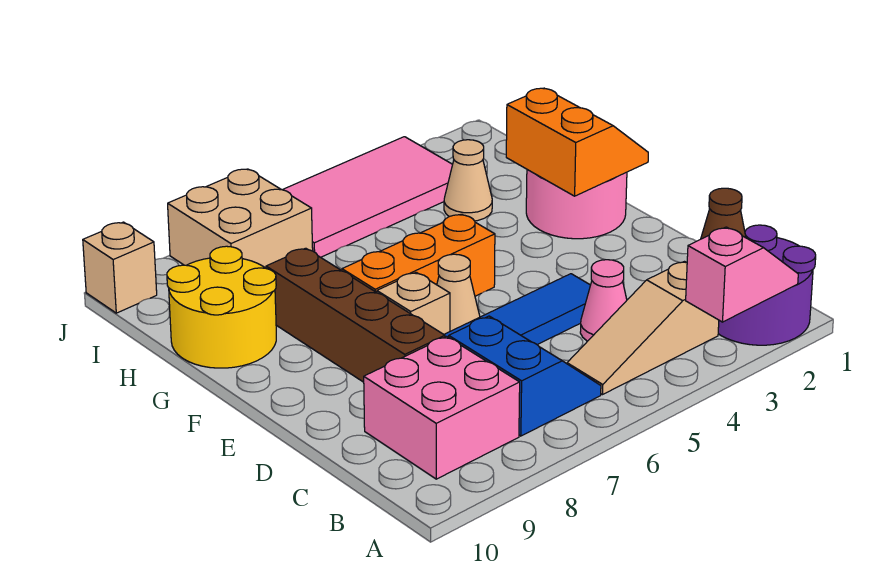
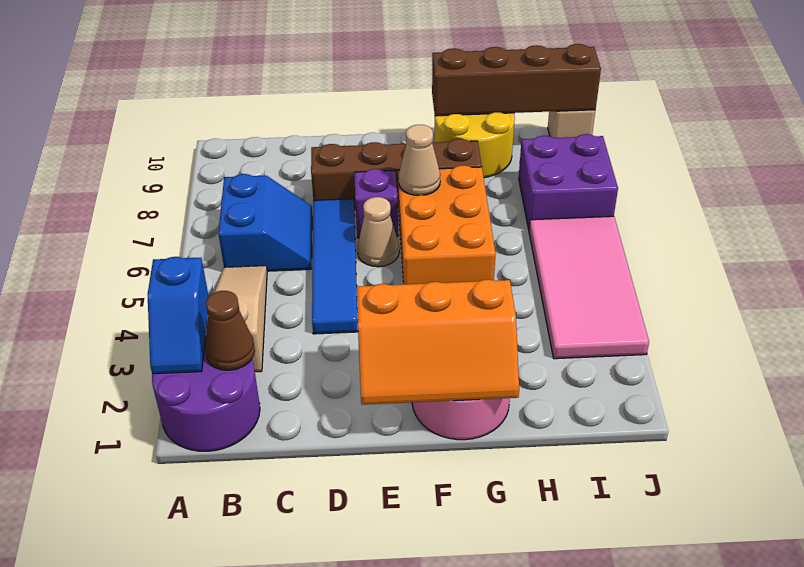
pink 1x2 slope [686,227,798,322] -> blue 1x2 slope [148,257,209,374]
blue 2x2 slope [449,316,601,436] -> blue 2x2 slope turned to [218,174,312,271]
pink 2x2 brick [364,336,520,479] -> none
pink 1x1 cone [580,260,627,341] -> none
tan 1x1 brick [377,272,450,334] -> purple 1x1 brick [354,169,398,238]
orange 2x2 slope [506,88,648,196] -> orange 2x3 slope [357,280,519,405]
orange 1x3 brick [342,214,495,296] -> orange 2x3 brick [398,165,496,284]
none -> brown 1x4 brick [432,44,601,116]
tan 1x1 cone [444,140,492,221] -> tan 1x1 cone moved to [399,125,440,195]
tan 2x2 brick [168,169,313,268] -> purple 2x2 brick [519,134,618,230]

